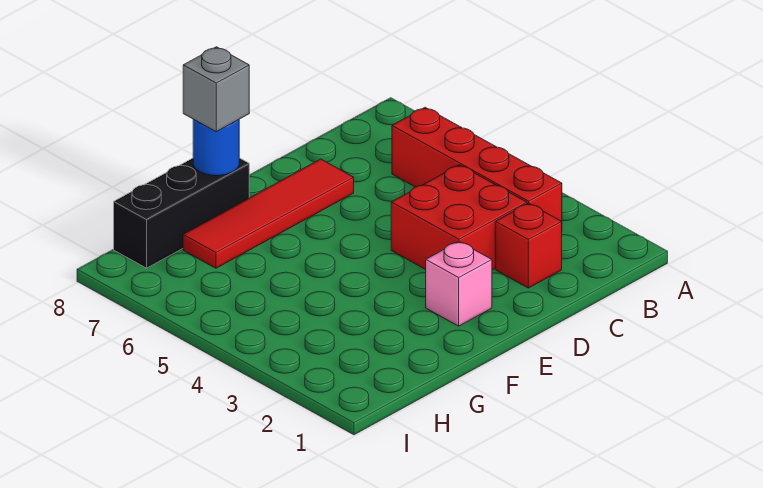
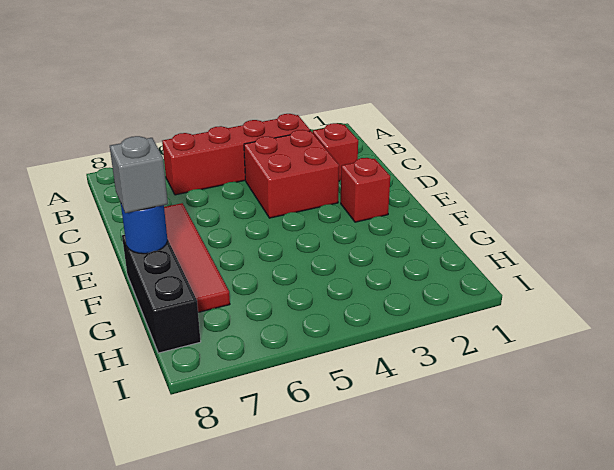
pink 1x1 brick [426,242,492,326] -> red 1x1 brick [341,158,390,222]

